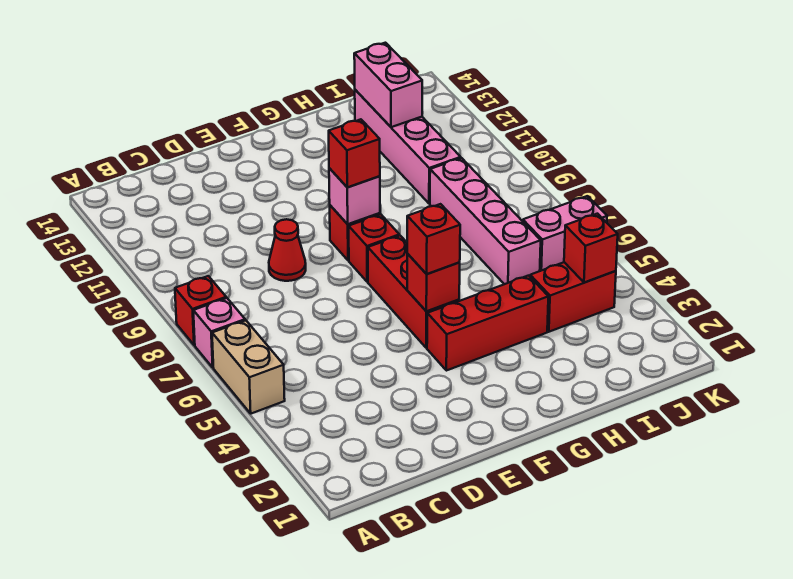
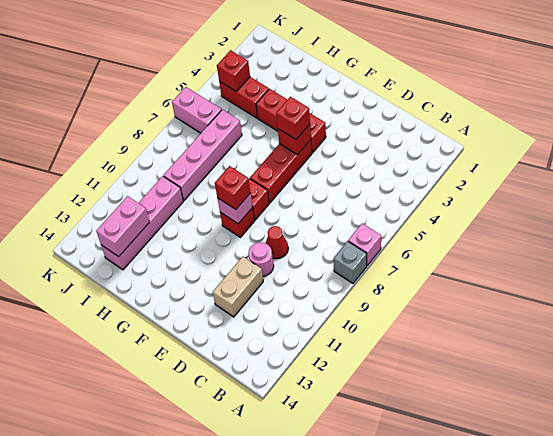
tan 1x2 brick [212,320,285,414] -> tan 1x2 brick moved to [213,257,263,317]
red 1x1 brick [175,276,226,345] -> grey 1x1 brick [333,241,367,283]
none -> pink 1x1 round brick [248,242,274,276]

